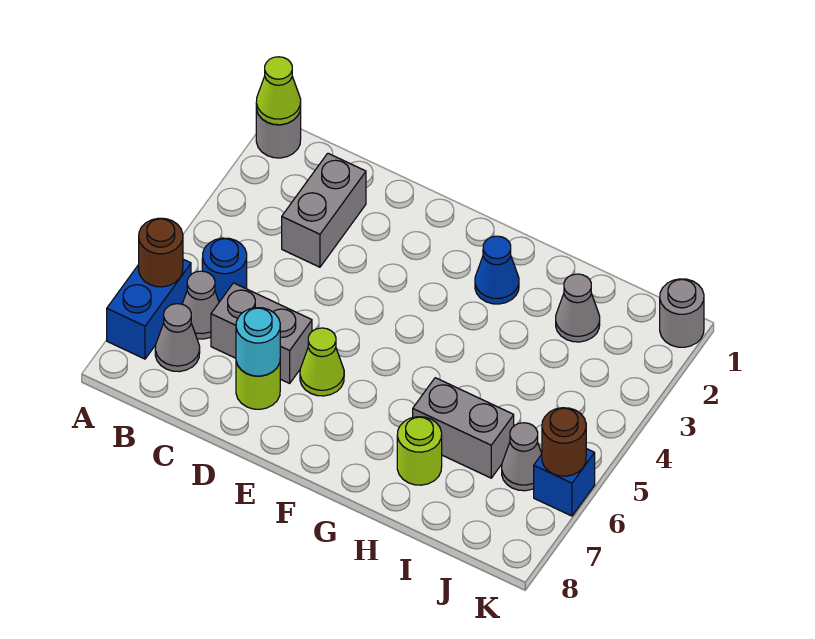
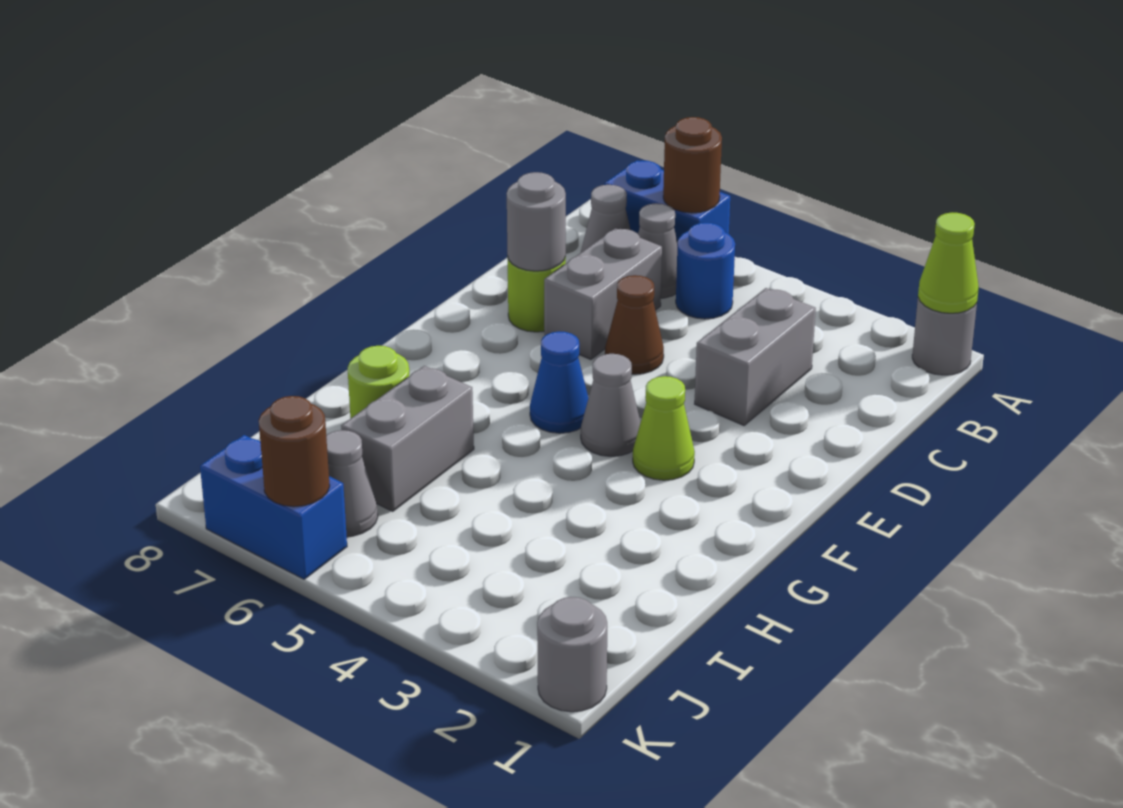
grey 1x2 brick [282,153,366,267] -> grey 1x2 brick turned to [695,288,816,425]
none -> brown 1x1 cone [605,275,664,374]
cyan 1x1 round brick [236,308,280,376] -> grey 1x1 round brick [507,172,566,271]
lime 1x1 cone [300,328,344,396] -> lime 1x1 cone moved to [633,376,695,480]
blue 1x1 cone [475,236,519,304] -> blue 1x1 cone moved to [530,331,588,433]
grey 1x1 cone [556,274,600,342] -> grey 1x1 cone moved to [581,354,641,456]
blue 1x1 brick [534,449,595,516] -> blue 1x2 brick [200,435,347,579]

